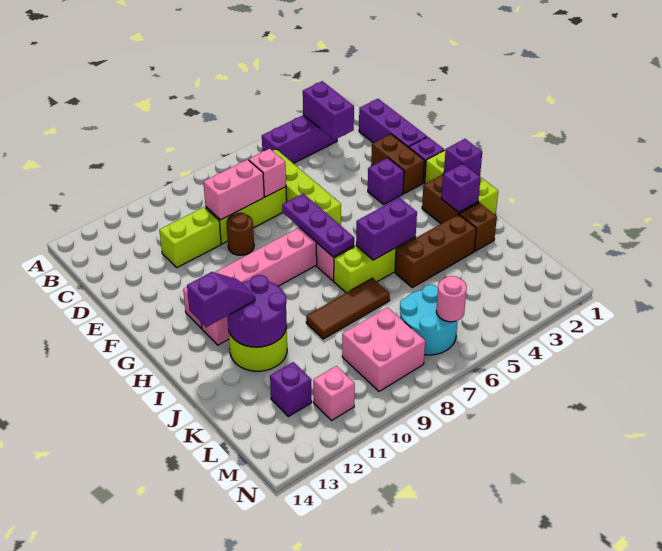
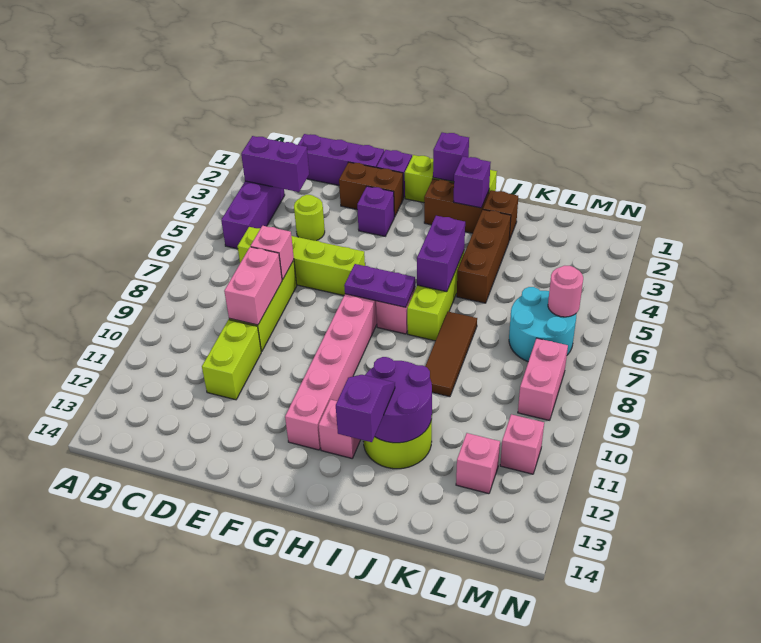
none -> lime 1x1 round brick [294,195,325,241]
brown 1x1 round brick [227,213,254,255] -> none
purple 1x3 plate [282,194,354,257] -> purple 1x2 plate [344,264,415,307]
pink 2x2 brick [342,307,425,391] -> pink 1x2 brick [518,338,568,420]
purple 1x1 brick [270,362,312,417] -> pink 1x1 brick [456,433,500,494]

